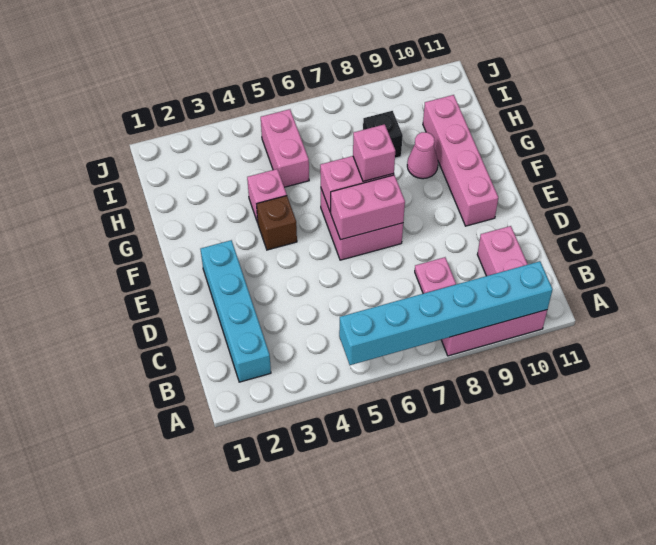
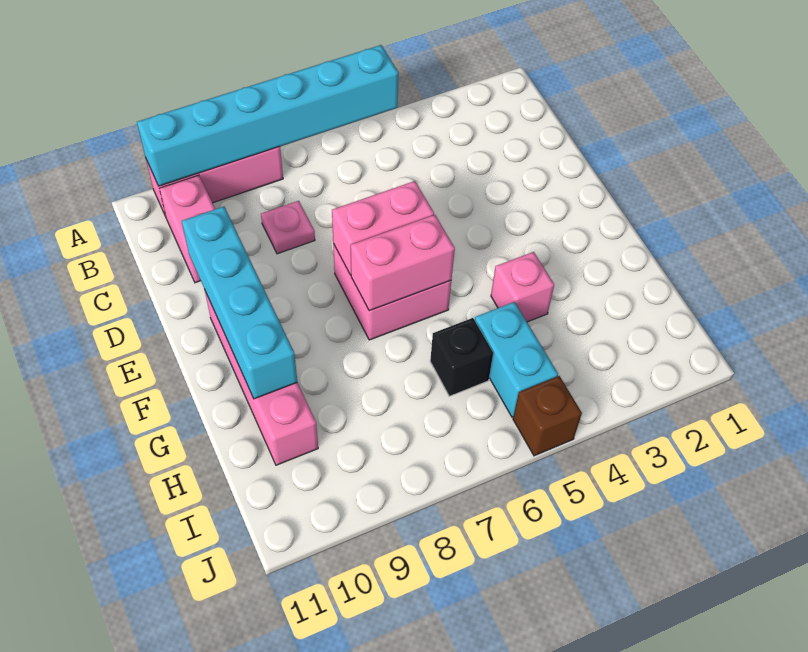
cyan 1x4 brick [201,240,271,382] -> cyan 1x4 brick moved to [182,207,297,399]
brown 1x1 brick [257,196,297,250] -> brown 1x1 brick moved to [513,376,582,456]
pink 1x1 brick [353,124,395,181] -> none
pink 1x1 cone [407,132,438,179] -> none
pink 1x2 brick [261,109,309,187] -> cyan 1x2 brick [475,302,558,417]
black 1x1 brick [363,111,403,158] -> black 1x1 brick moved to [430,318,493,396]

